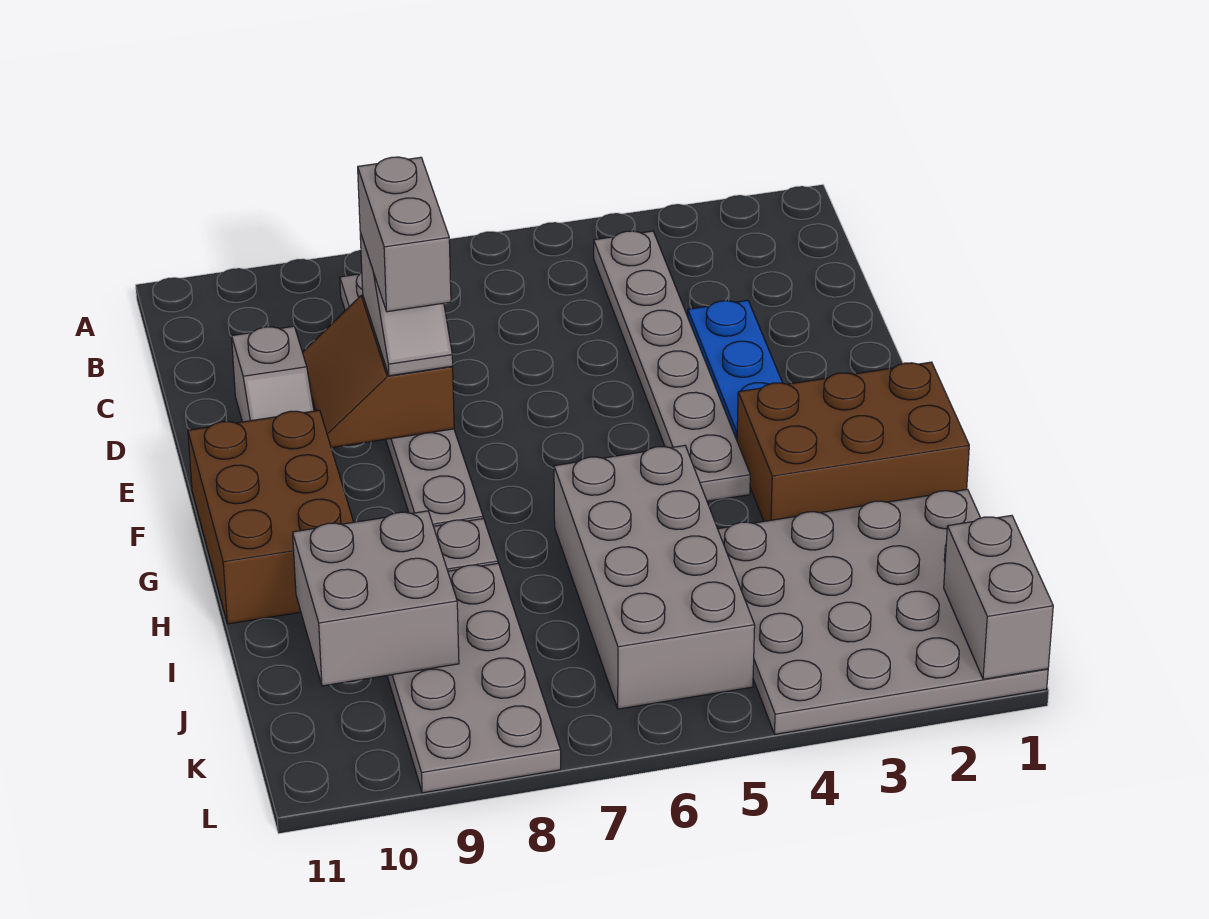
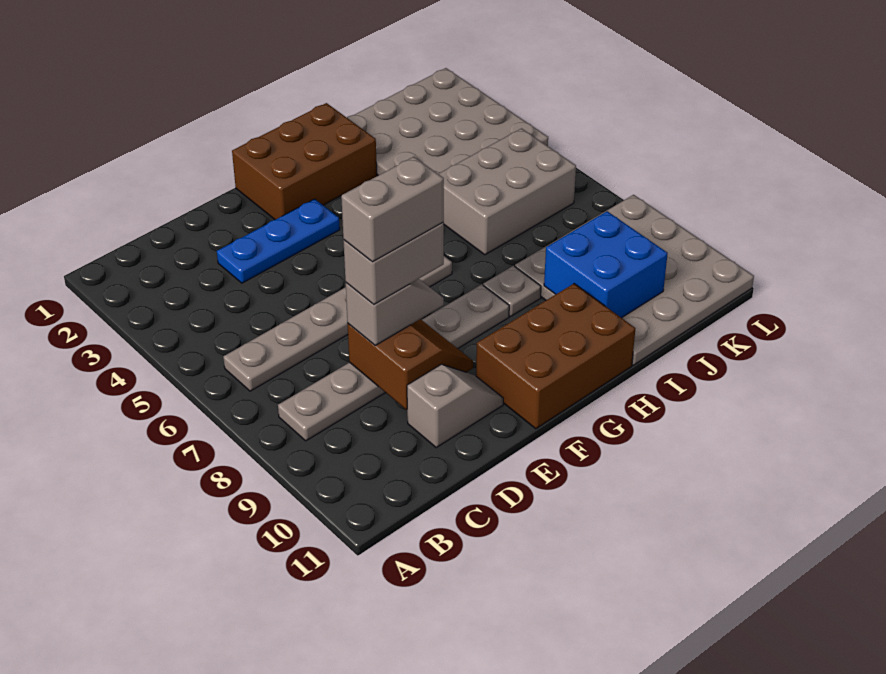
grey 1x6 plate [594,231,750,501] -> grey 1x6 plate moved to [223,256,452,391]
brown 2x2 slope [302,295,454,448] -> brown 2x2 slope turned to [348,319,473,409]
brown 2x3 brick [737,362,969,521] -> brown 2x3 brick turned to [232,103,377,220]
grey 2x4 brick [554,445,755,709] -> grey 2x3 brick [439,129,576,255]
grey 2x4 plate [387,563,561,793] -> grey 4x4 plate [515,195,754,365]
grey 2x2 brick [293,511,459,686] -> blue 2x2 brick [544,211,668,318]
grey 1x2 brick [944,515,1053,679] -> grey 1x2 brick moved to [341,157,444,262]

